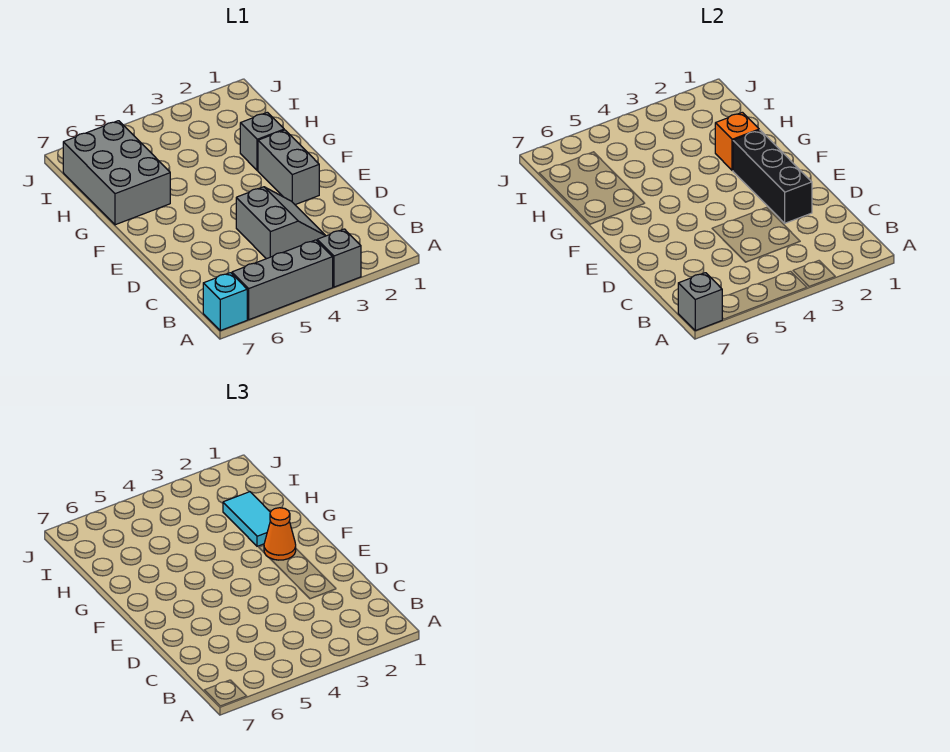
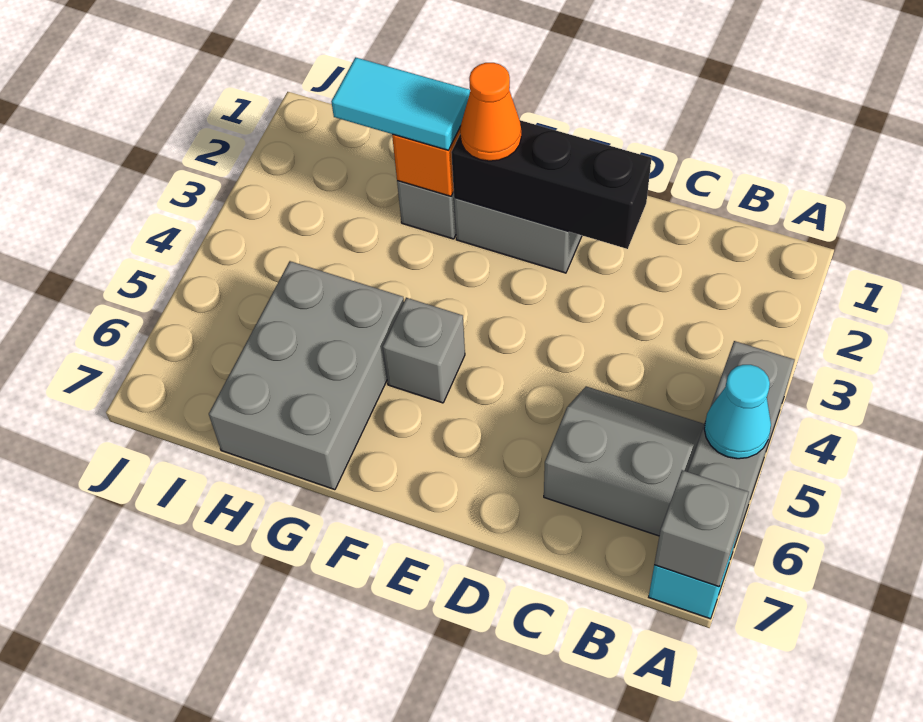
grey 1x1 brick [317,229,361,287] -> grey 1x1 brick moved to [383,298,465,403]
none -> cyan 1x1 cone [704,365,771,459]
grey 2x2 slope [236,187,326,259] -> grey 2x2 slope moved to [544,386,704,536]
grey 2x3 brick [63,121,170,225] -> grey 2x3 brick turned to [209,261,404,490]

